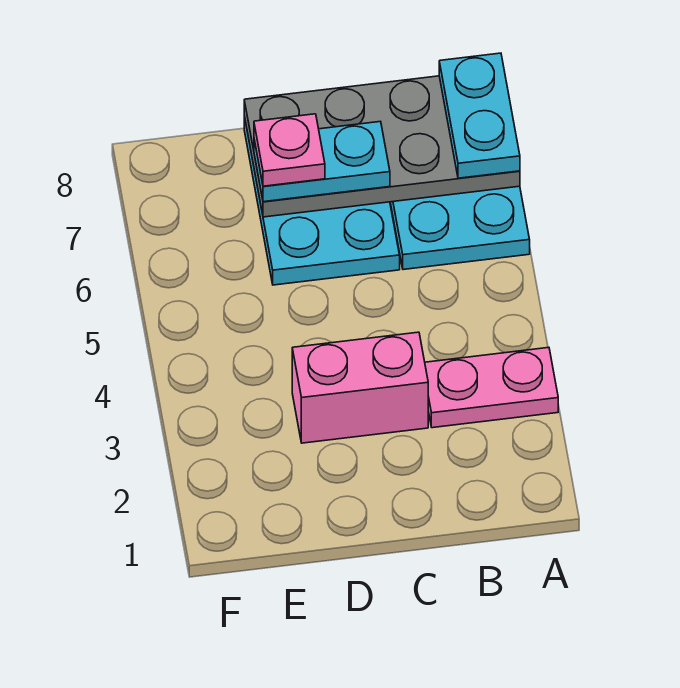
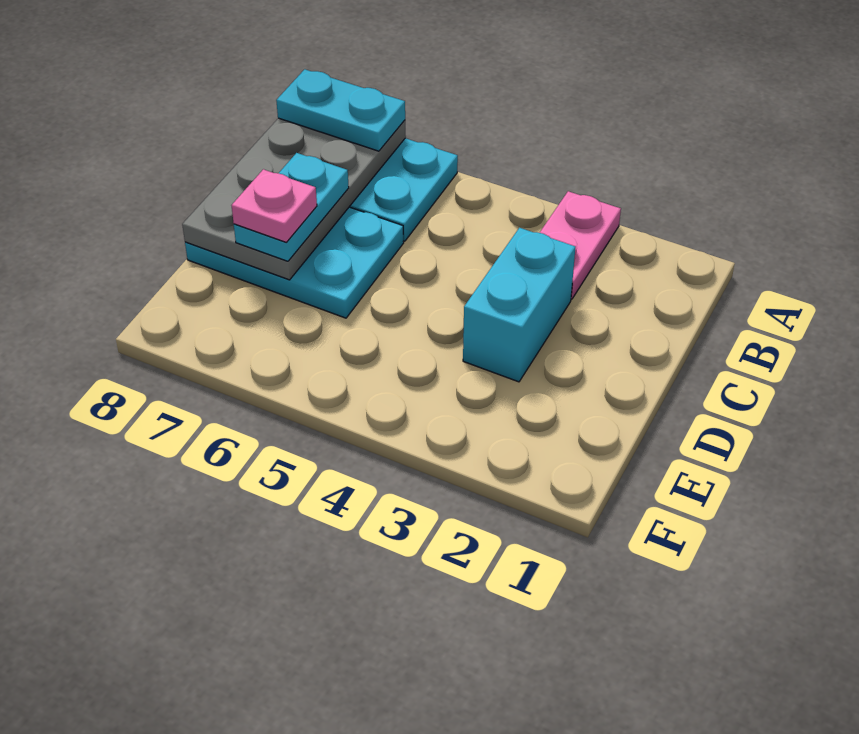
pink 1x2 brick [292,332,428,443] -> cyan 1x2 brick [463,228,575,382]

